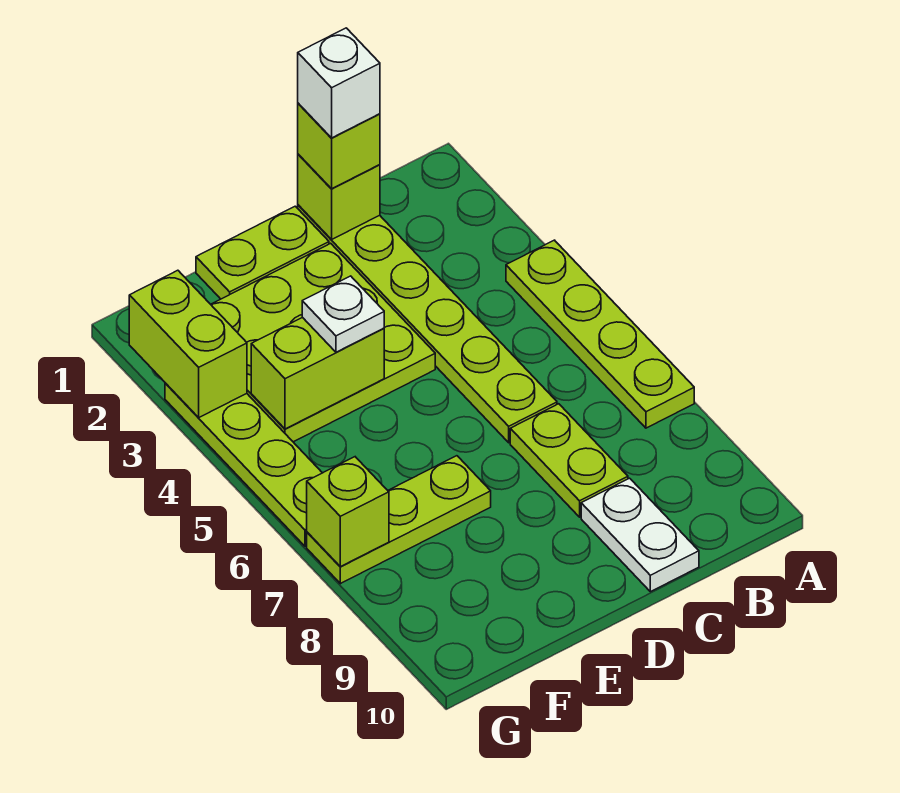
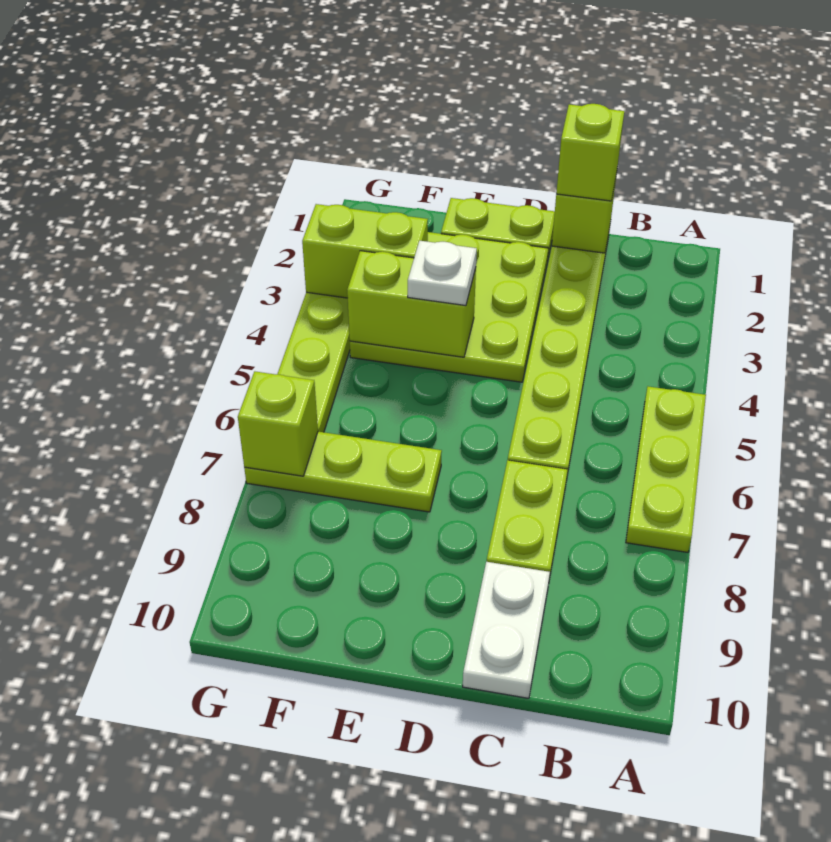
lime 1x4 plate [506,240,694,428] -> lime 1x3 plate [626,386,706,552]
white 1x1 brick [298,28,380,138] -> none
lime 1x2 brick [129,270,247,417] -> lime 1x2 brick turned to [302,204,428,298]

